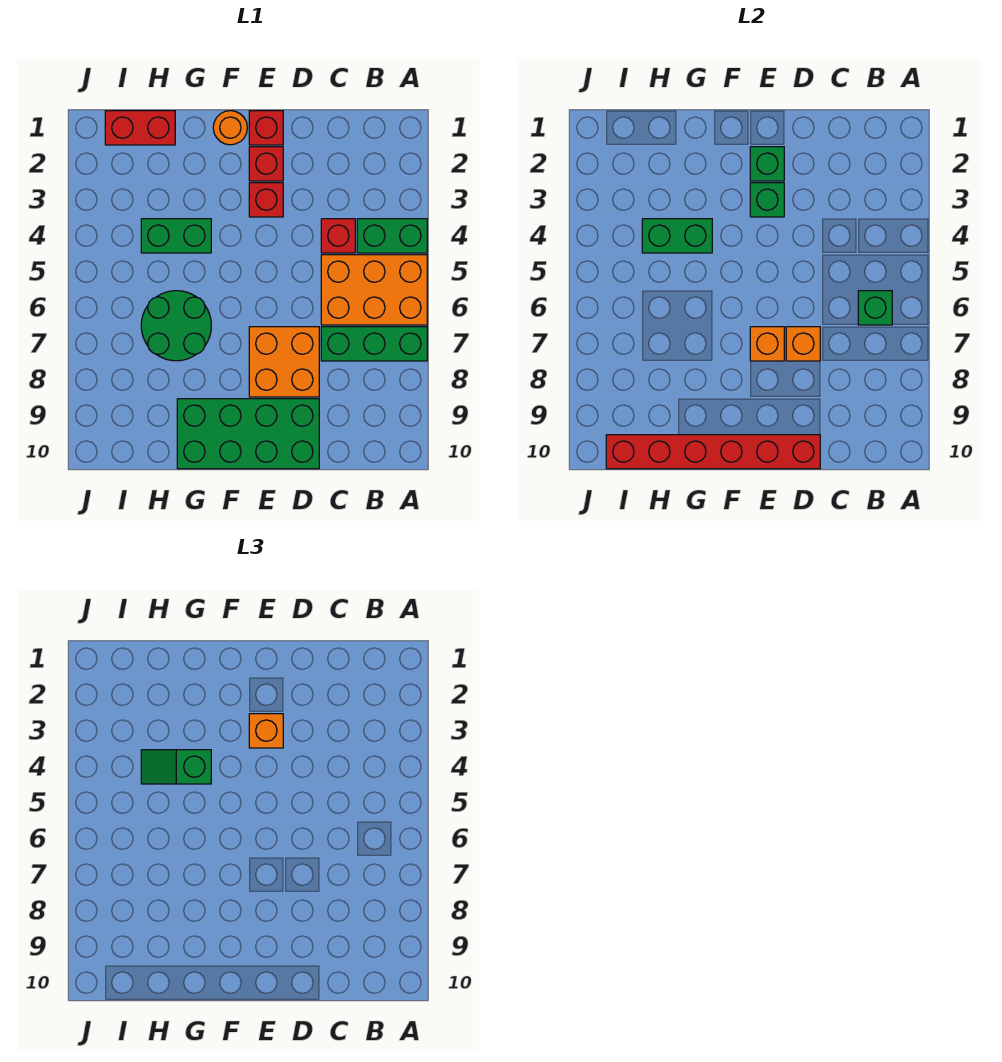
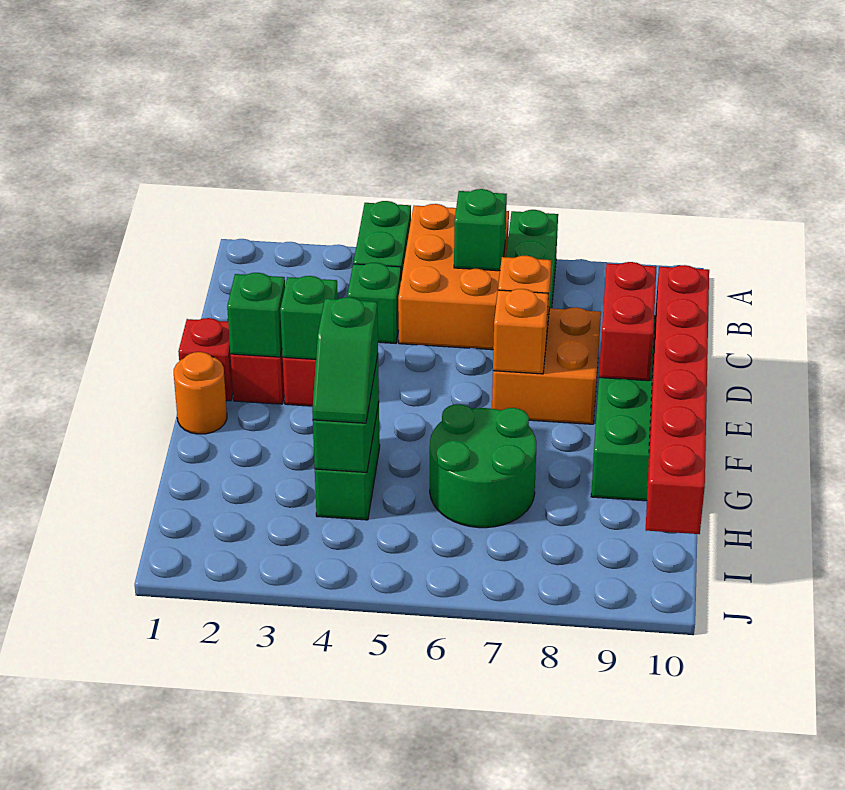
red 1x1 brick [321,219,355,253] -> green 1x1 brick [347,263,401,343]
orange 1x1 brick [249,714,283,748] -> none
red 1x2 brick [105,111,175,145] -> red 1x2 brick moved to [599,262,656,381]

